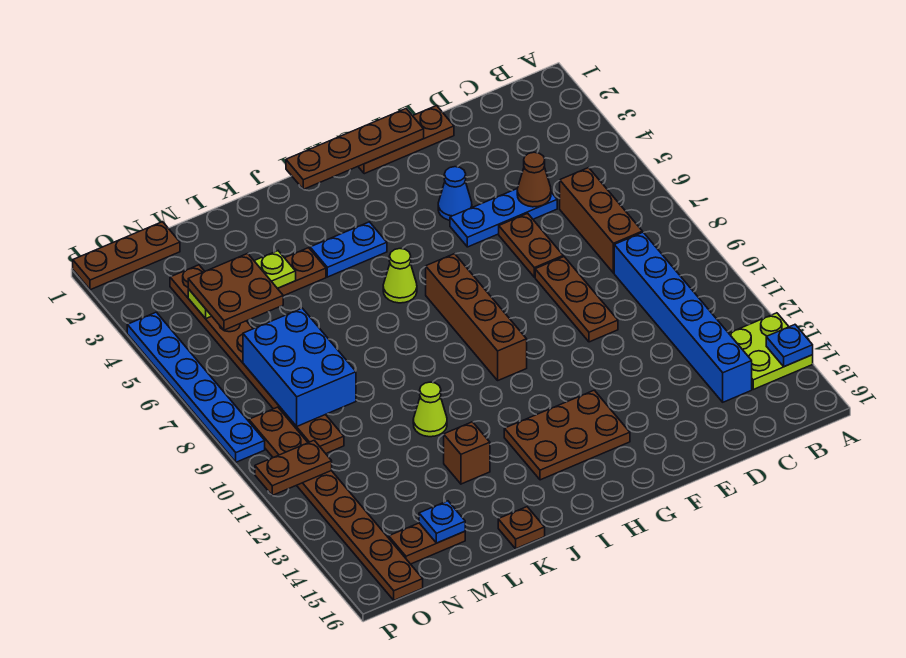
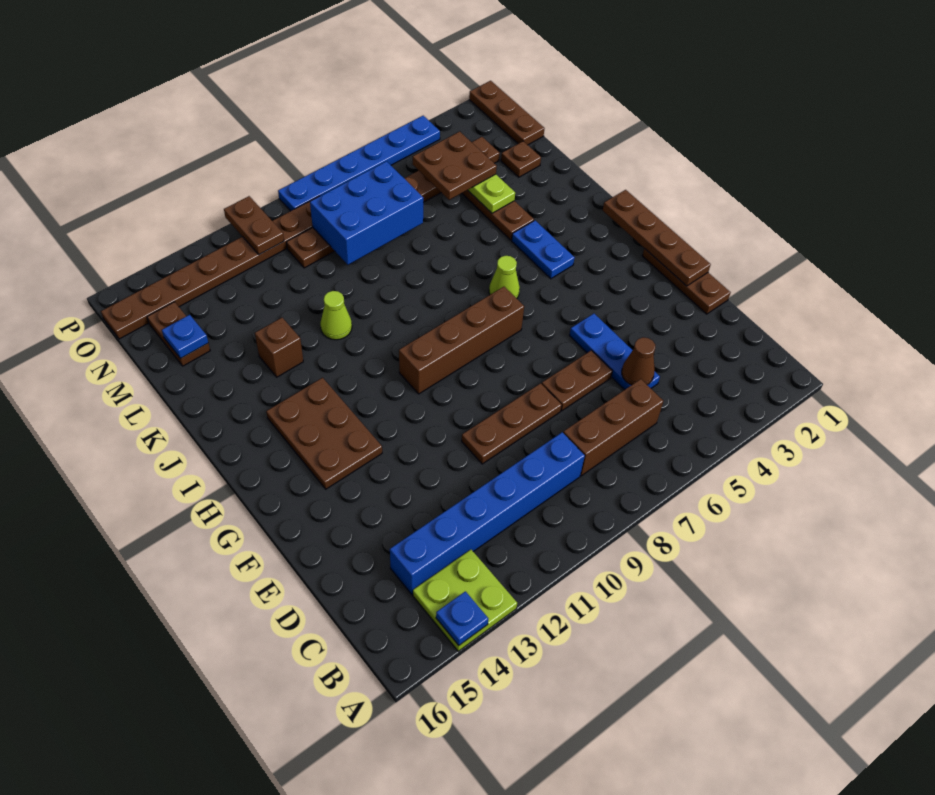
blue 1x1 cone [438,167,472,220] -> none
brown 1x1 plate [498,507,545,549] -> brown 1x1 plate moved to [501,141,541,177]

